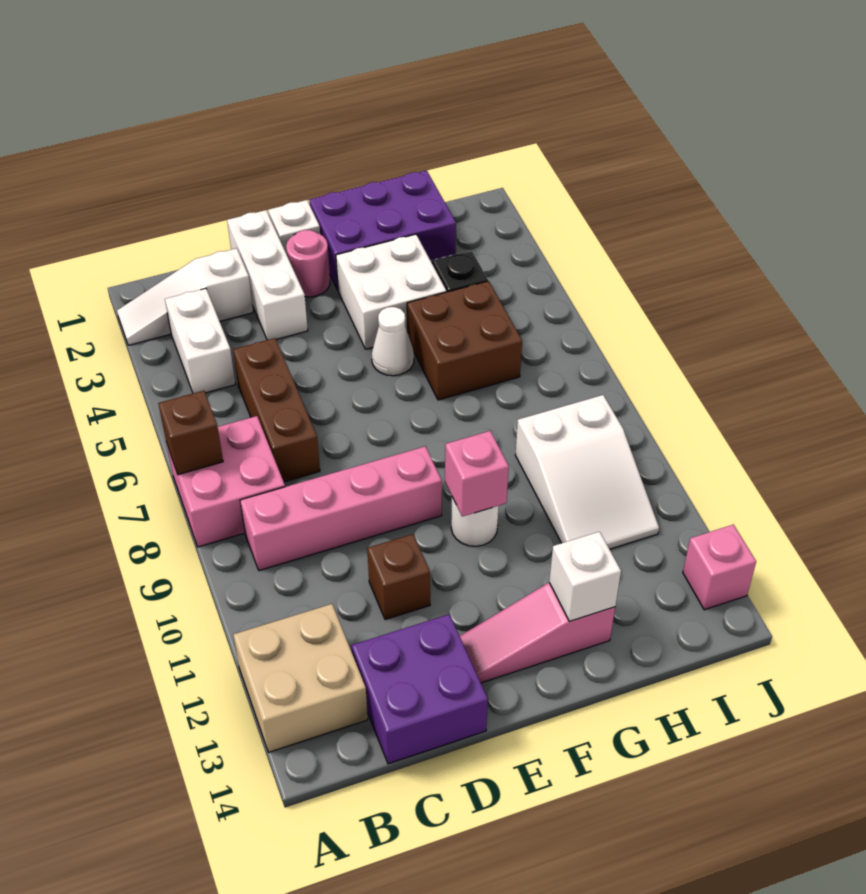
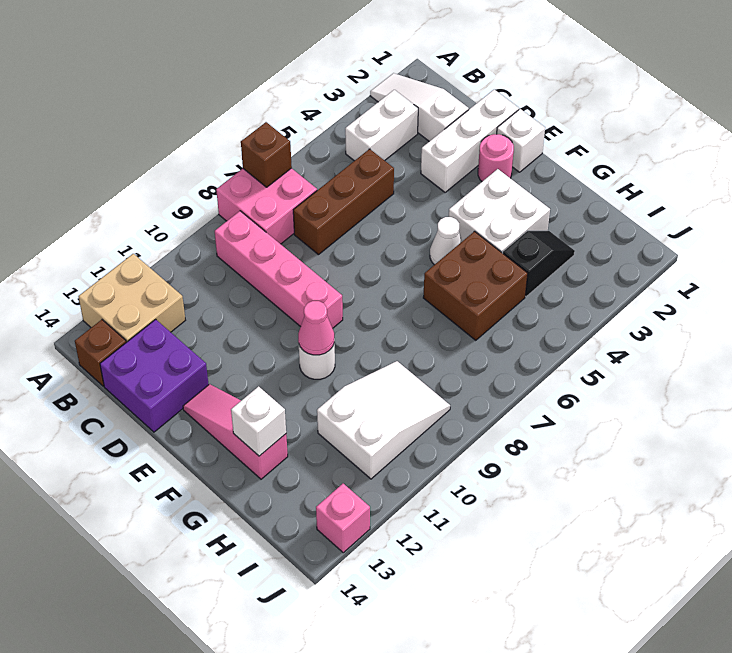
brown 1x1 brick [367,534,430,620] -> brown 1x1 brick moved to [75,320,126,386]
purple 2x3 brick [309,170,456,290] -> none
pink 1x1 brick [445,431,509,517] -> pink 1x1 cone [298,301,334,355]
white 2x3 slope [515,395,659,549] -> white 2x3 slope turned to [317,361,450,479]

